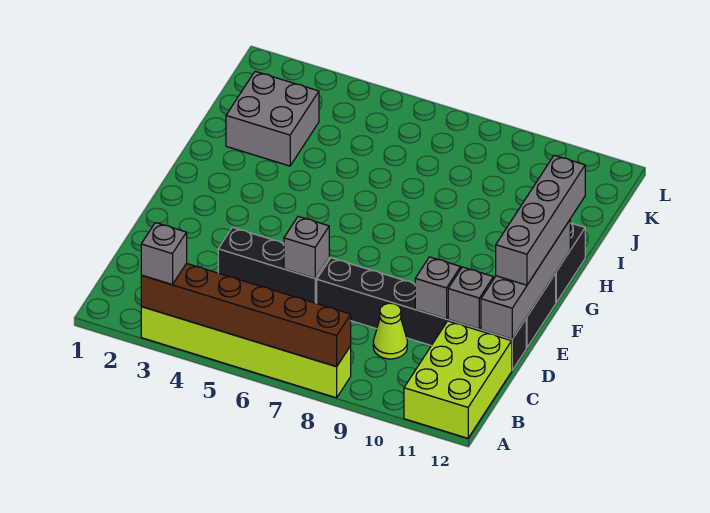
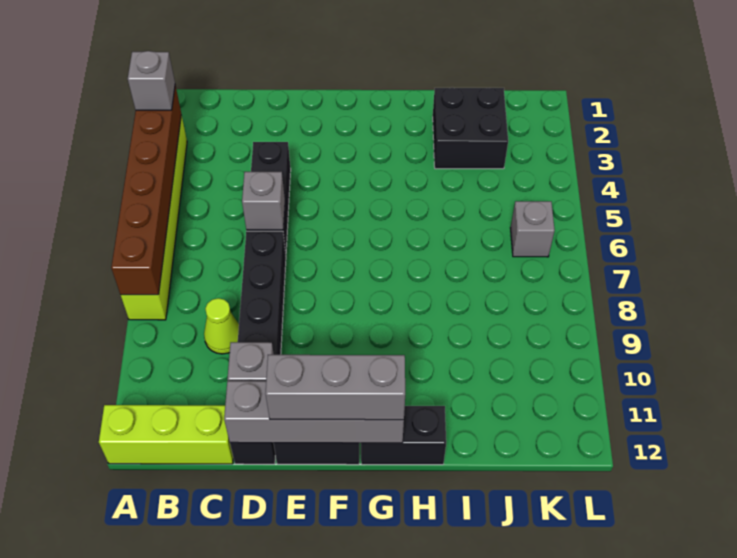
lime 2x3 brick [404,321,512,438] -> lime 1x3 brick [99,405,233,464]
grey 1x1 brick [415,257,461,319] -> grey 1x1 brick moved to [511,201,555,257]
grey 1x4 brick [496,155,585,285] -> grey 1x3 brick [265,355,405,420]
grey 2x2 brick [226,71,319,166] -> black 2x2 brick [433,87,508,169]

